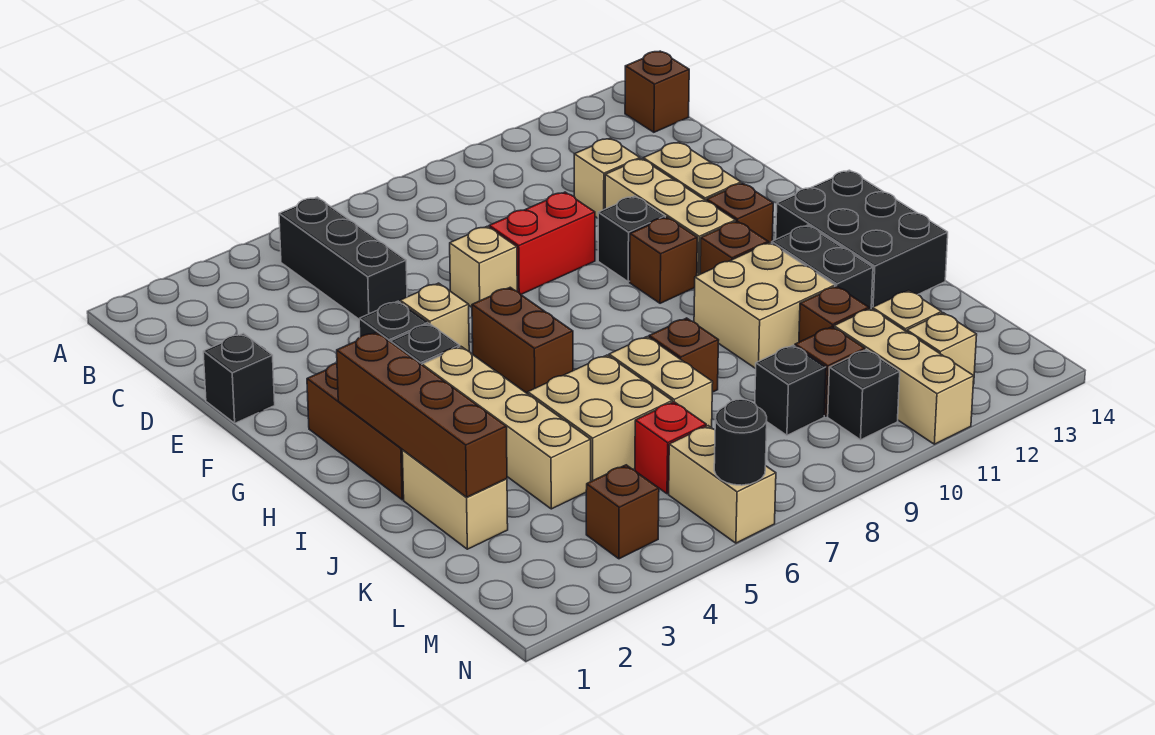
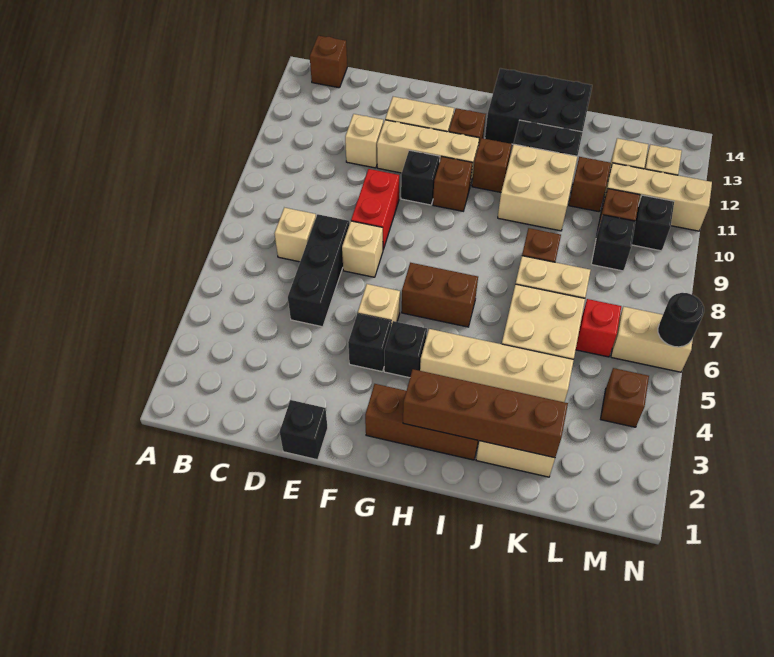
black 1x3 brick [279,197,407,319] -> black 1x3 brick turned to [288,214,349,327]
none -> tan 1x1 brick [274,208,316,262]

